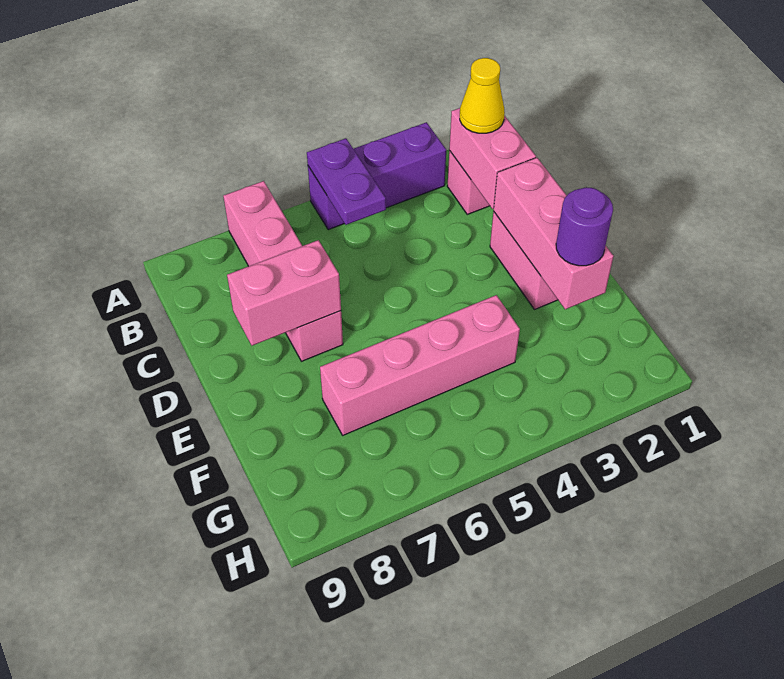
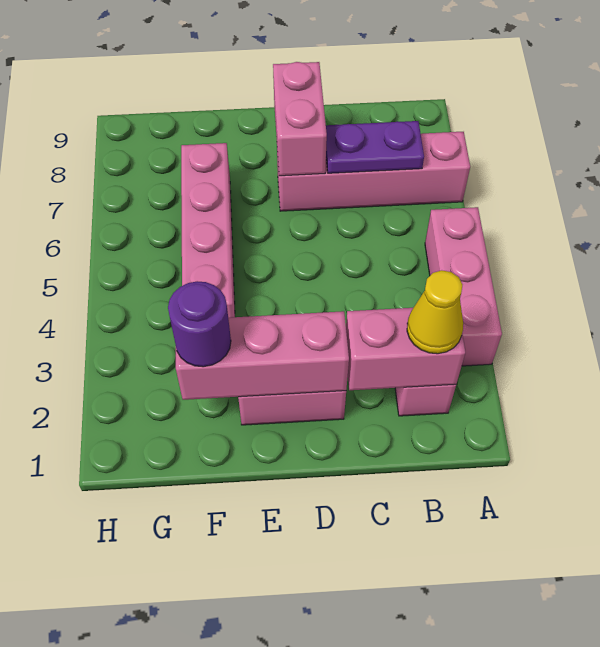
purple 1x3 brick [308,122,446,230] -> pink 1x3 brick [425,207,502,366]
purple 1x2 plate [307,138,386,225] -> purple 1x2 plate moved to [326,121,424,173]

